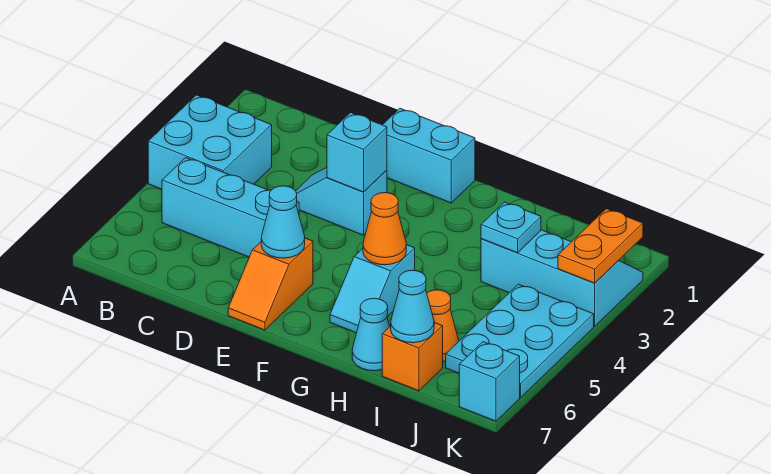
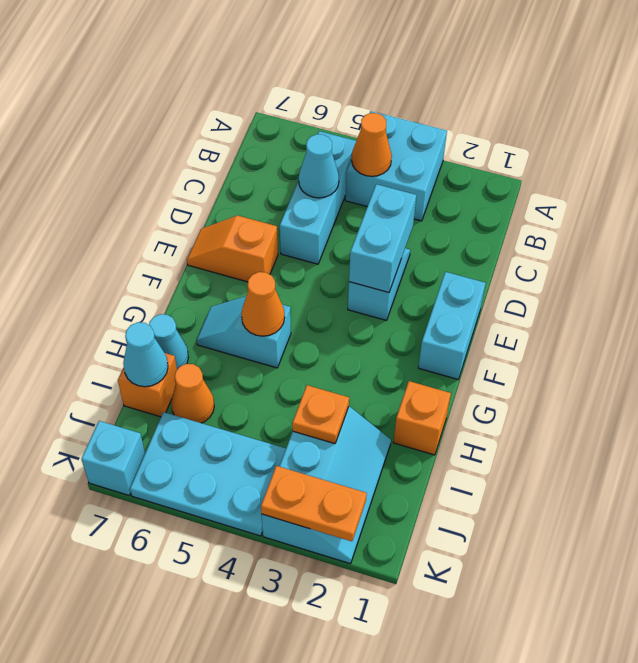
none -> orange 1x1 cone [352,113,392,176]
cyan 1x1 brick [327,113,387,192] -> cyan 1x2 brick [349,184,416,293]
cyan 1x1 cone [261,186,305,258] -> cyan 1x1 cone moved to [299,134,339,198]
none -> orange 1x1 brick [393,381,451,455]
cyan 1x1 plate [481,202,541,253] -> orange 1x1 plate [292,385,349,444]

